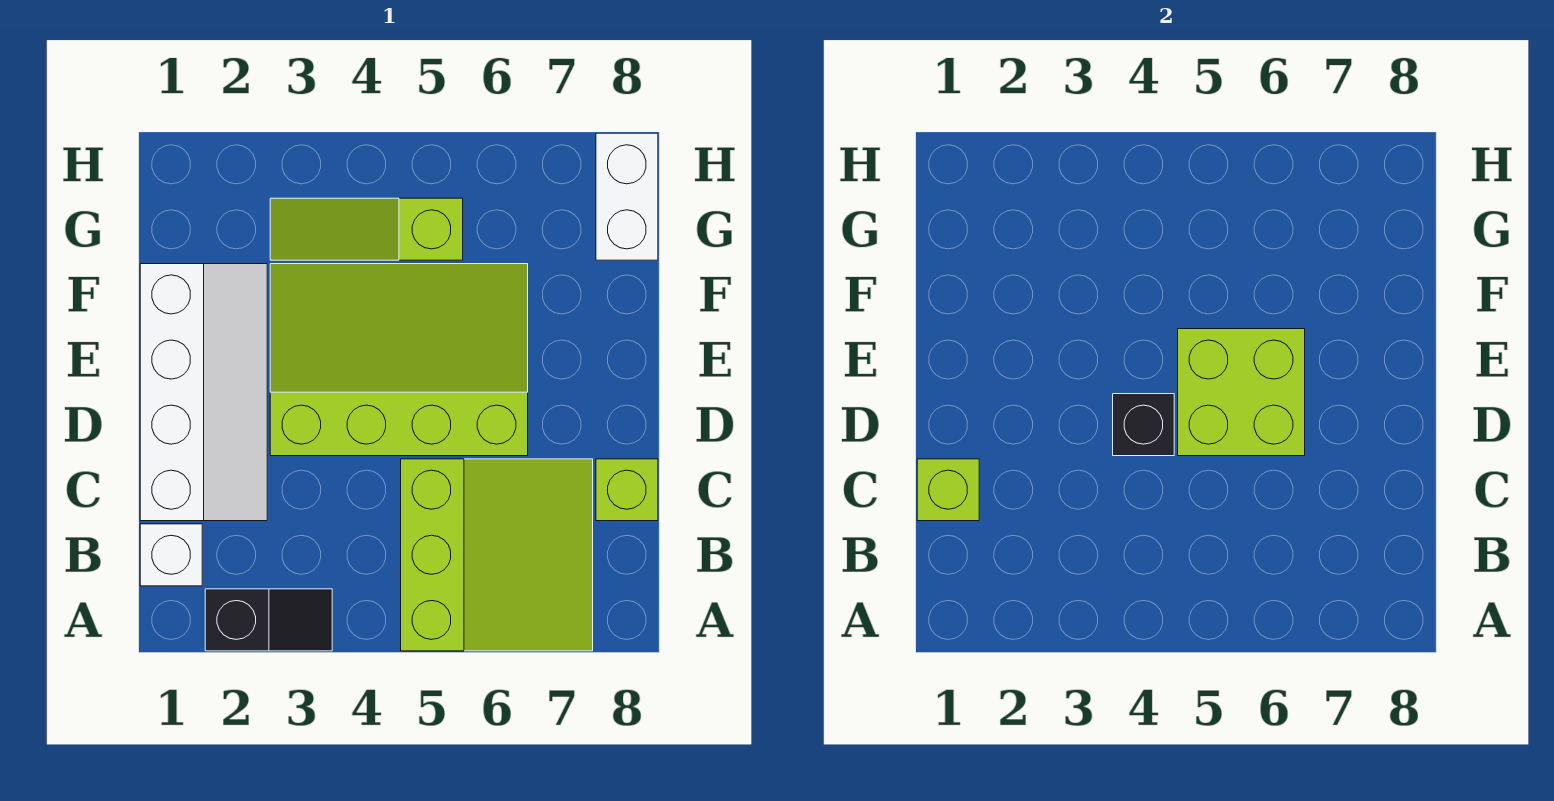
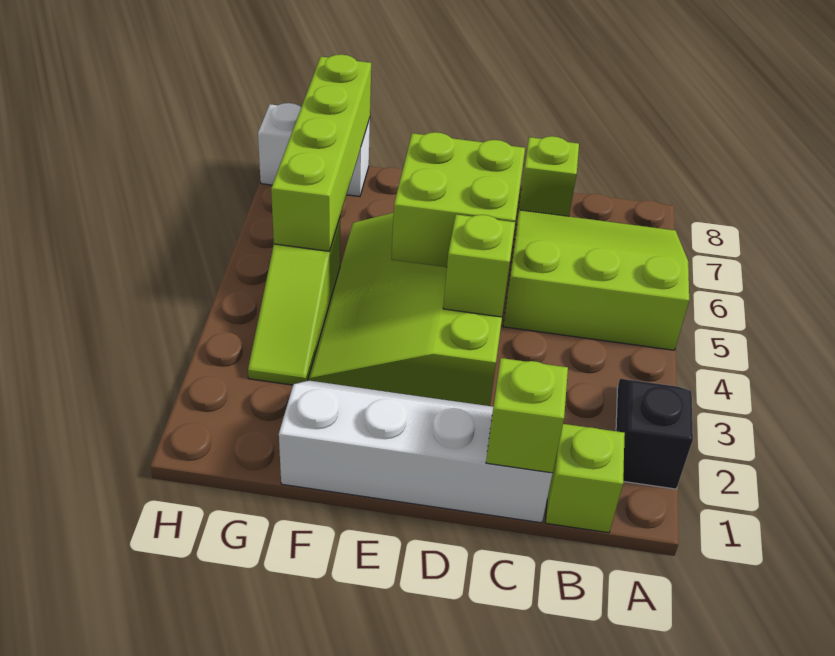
white 1x1 brick [140,524,202,586] -> lime 1x1 brick [545,424,625,533]
black 1x1 brick [1113,394,1174,456] -> lime 1x1 brick [443,214,515,317]
none -> lime 1x4 brick [271,54,371,251]

